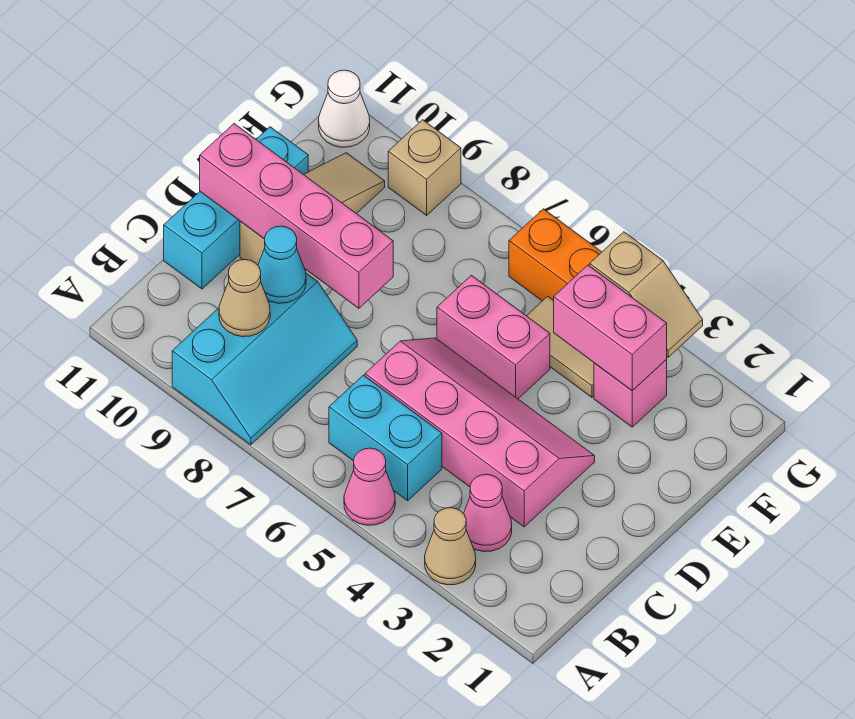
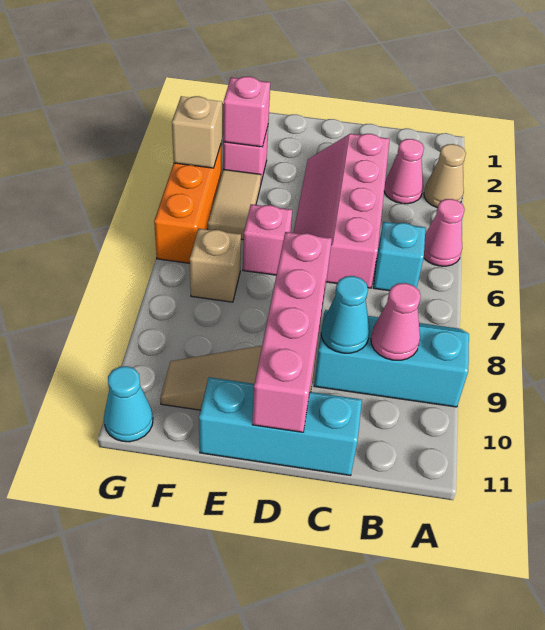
cyan 1x2 brick [329,375,442,501] -> cyan 1x1 brick [373,222,425,291]
tan 1x1 cone [219,260,270,337] -> pink 1x1 cone [371,283,421,360]
pink 1x2 brick [437,276,550,399] -> pink 1x1 brick [243,204,292,275]
pink 1x2 brick [554,265,667,391] -> pink 1x1 brick [223,76,270,147]
tan 1x1 brick [388,120,461,215] -> tan 1x1 brick moved to [190,229,241,302]
white 1x1 cone [319,70,370,147] -> cyan 1x1 cone [104,366,153,442]

